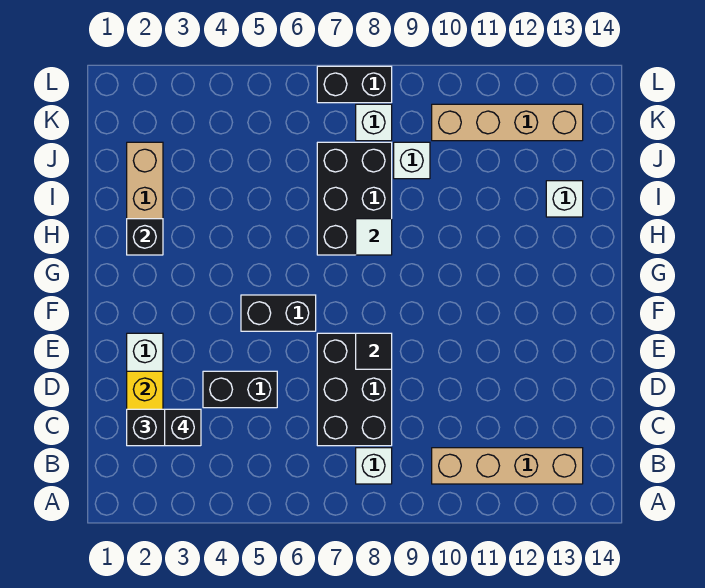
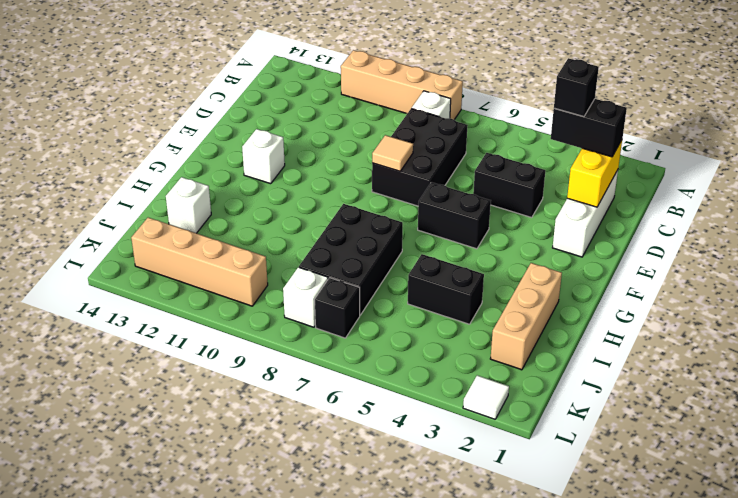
tan 1x4 brick [432,448,583,484] -> tan 1x4 brick moved to [341,50,463,120]
black 1x1 tile [356,333,392,369] -> tan 1x1 tile [372,135,413,171]
black 1x1 brick [127,219,163,255] -> black 1x1 brick moved to [315,278,360,338]
white 1x1 tile [356,219,392,255] -> white 1x1 tile moved to [463,375,509,419]
white 1x1 brick [394,142,430,179] -> white 1x1 brick moved to [242,129,285,184]
black 1x2 brick [317,66,392,103] -> black 1x2 brick moved to [408,254,484,324]

